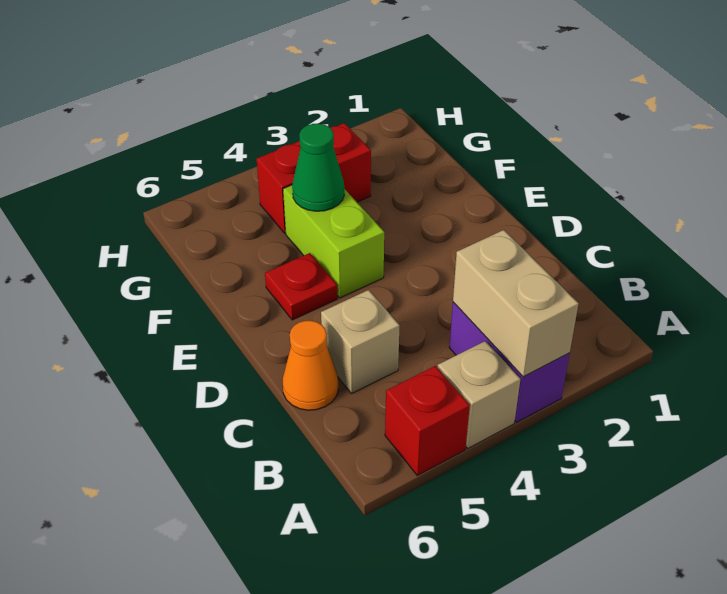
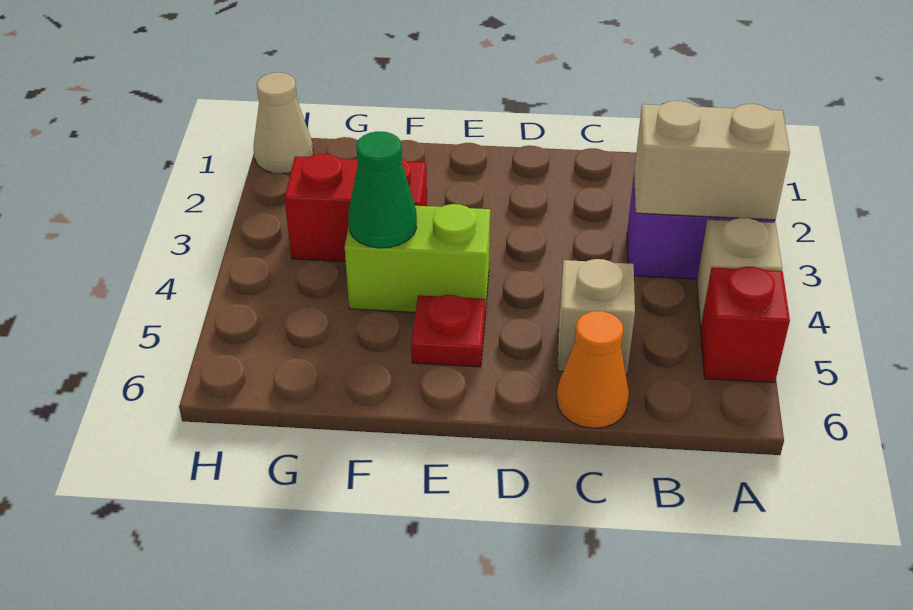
red 1x2 brick [257,123,371,233] -> red 1x2 brick turned to [284,154,427,262]
none -> tan 1x1 cone [253,73,313,174]

